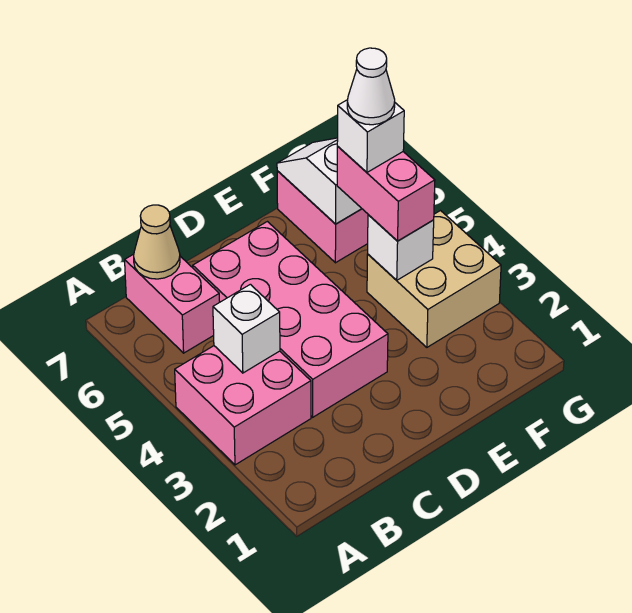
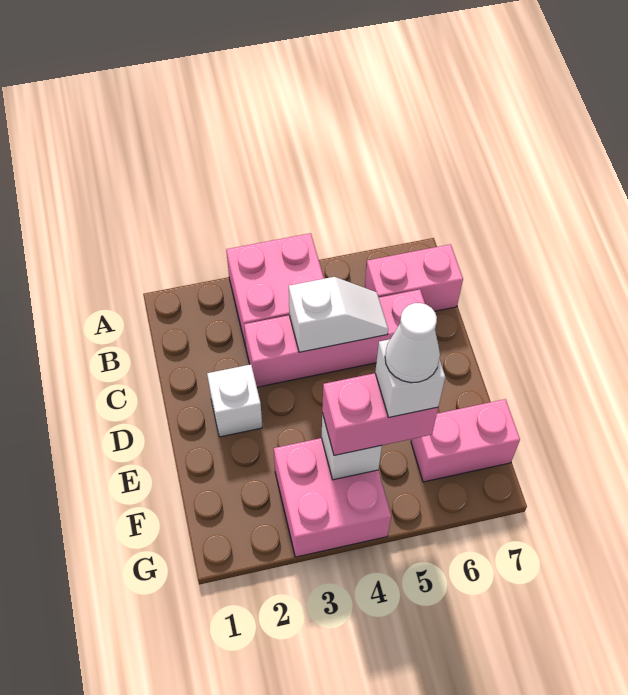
white 1x1 brick [213,284,280,373] -> white 1x1 brick moved to [207,364,262,437]
tan 1x1 cone [134,205,180,279] -> none
pink 2x4 brick [193,222,388,417] -> pink 1x4 brick [244,290,425,387]
tan 2x2 brick [367,211,501,347] -> pink 2x2 brick [274,438,391,557]
white 1x2 slope [277,138,362,224] -> white 1x2 slope moved to [289,277,388,352]

